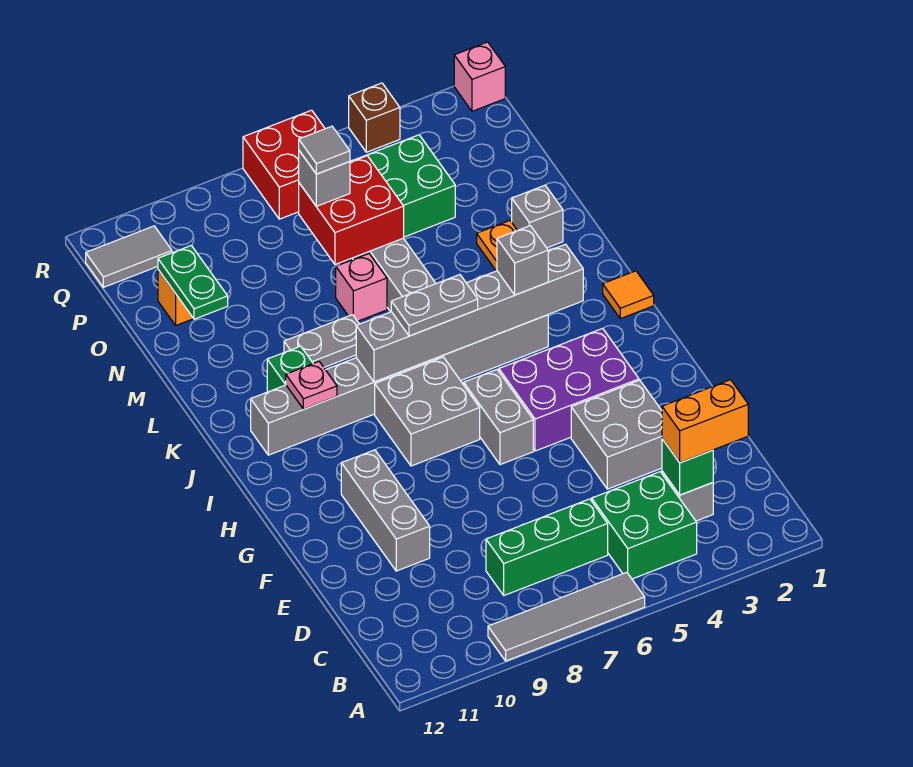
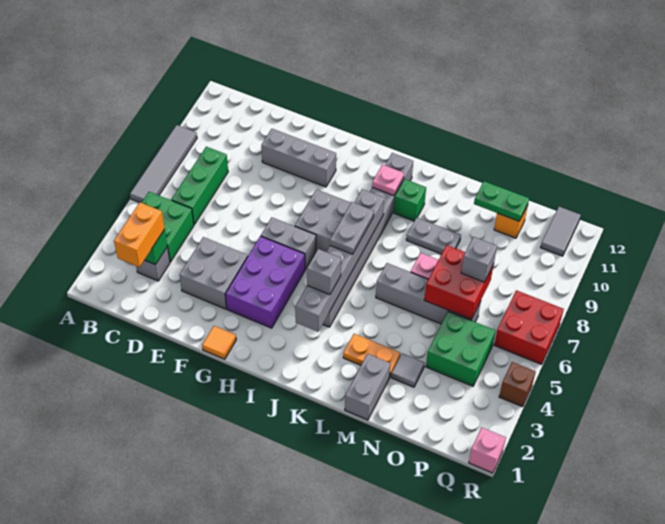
orange 1x1 tile [603,271,654,319] -> orange 1x1 tile moved to [202,326,236,359]
grey 1x2 plate [284,315,359,367] -> grey 1x2 plate turned to [406,218,461,254]
grey 1x1 brick [512,185,563,248] -> grey 1x2 brick [345,354,391,420]
grey 1x1 tile [299,126,350,174] -> grey 1x1 tile moved to [391,353,425,387]

